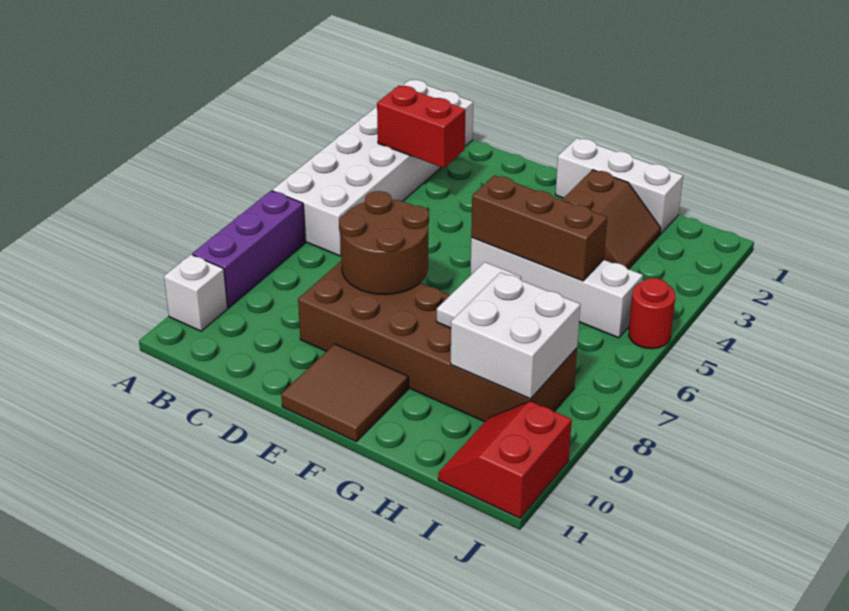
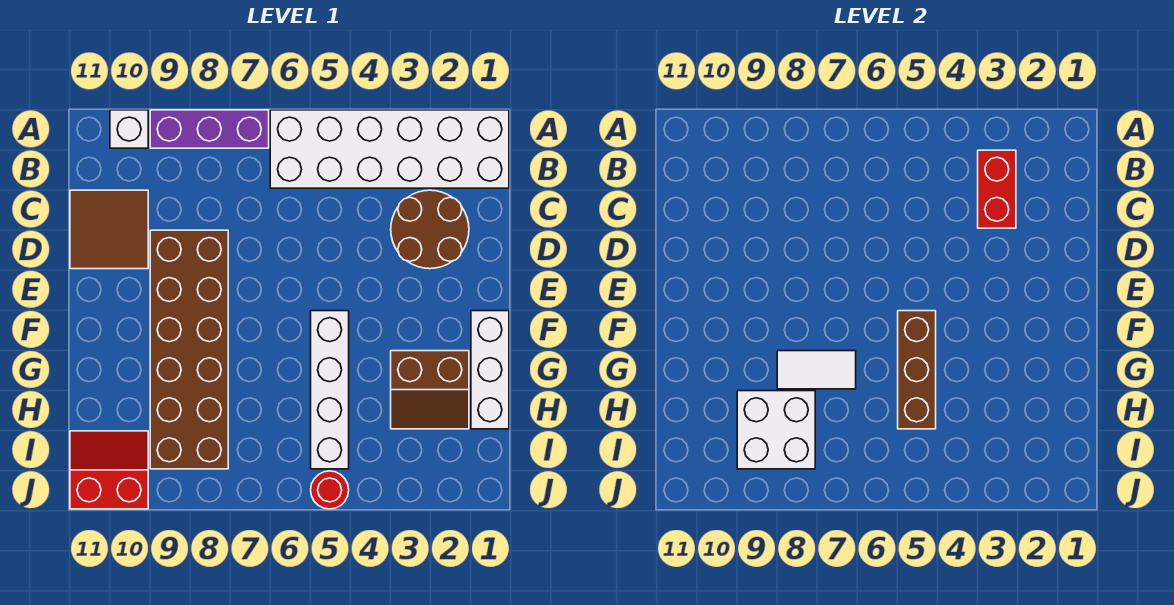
brown 2x2 round brick [339,191,429,295] -> brown 2x2 round brick moved to [391,190,469,269]
brown 2x2 tile [281,344,408,442] -> brown 2x2 tile moved to [70,190,148,269]

